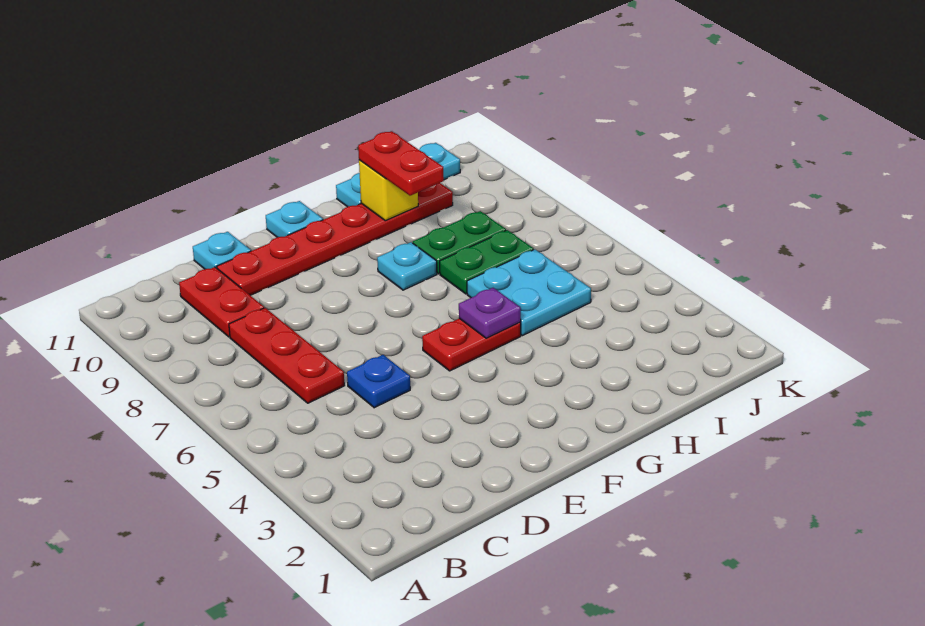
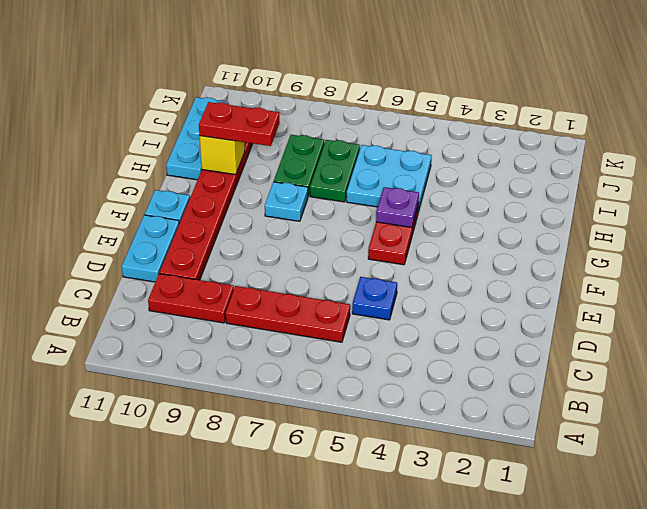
cyan 1x1 plate [193,232,251,269] -> cyan 1x2 plate [122,215,179,282]

